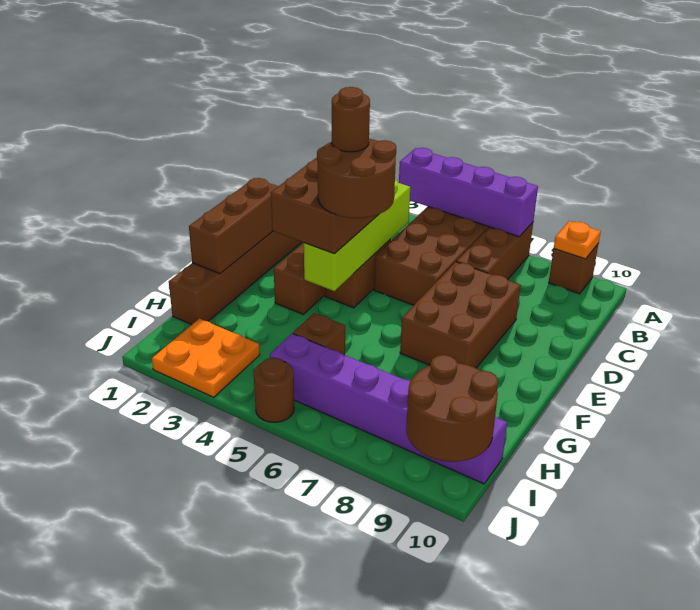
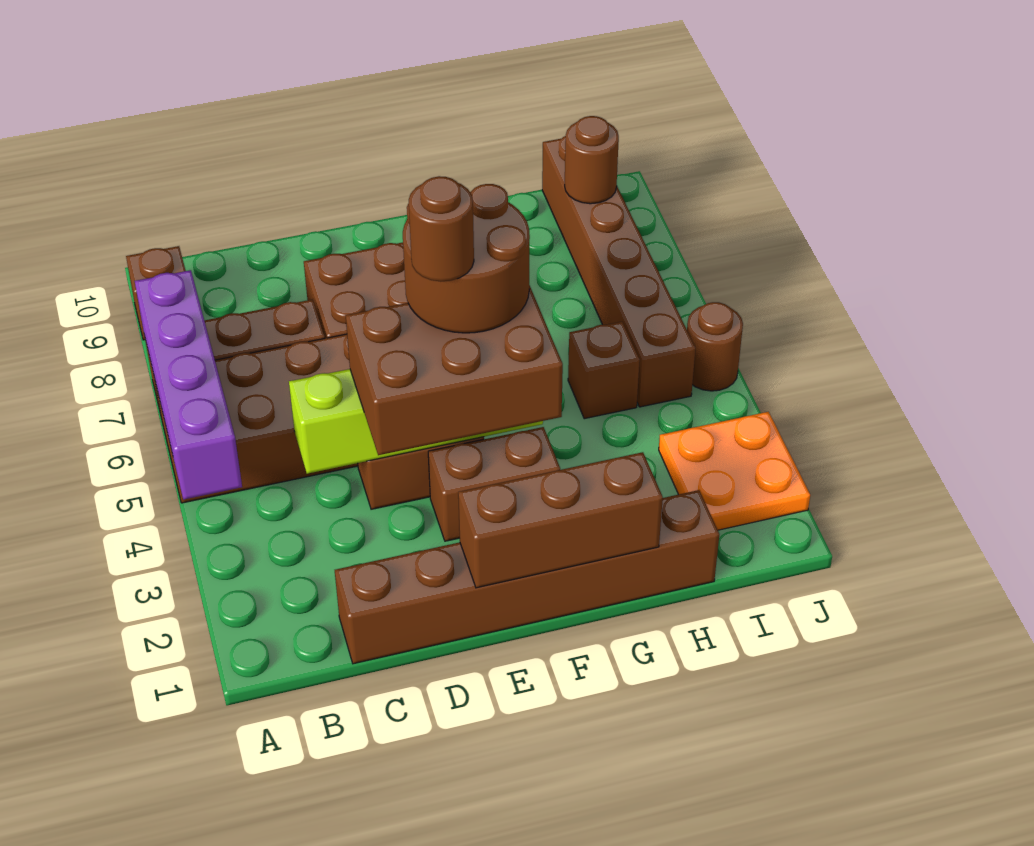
orange 1x1 plate [554,221,601,259] -> none
purple 1x6 brick [270,334,507,484] -> brown 1x6 brick [542,136,696,407]
brown 2x2 round brick [406,355,498,462] -> brown 1x1 round brick [565,116,619,204]

